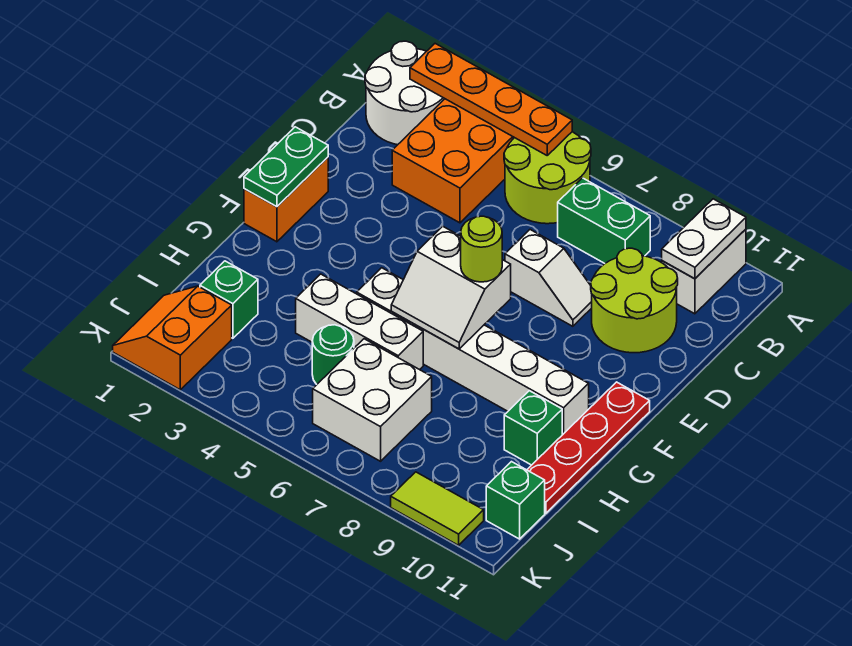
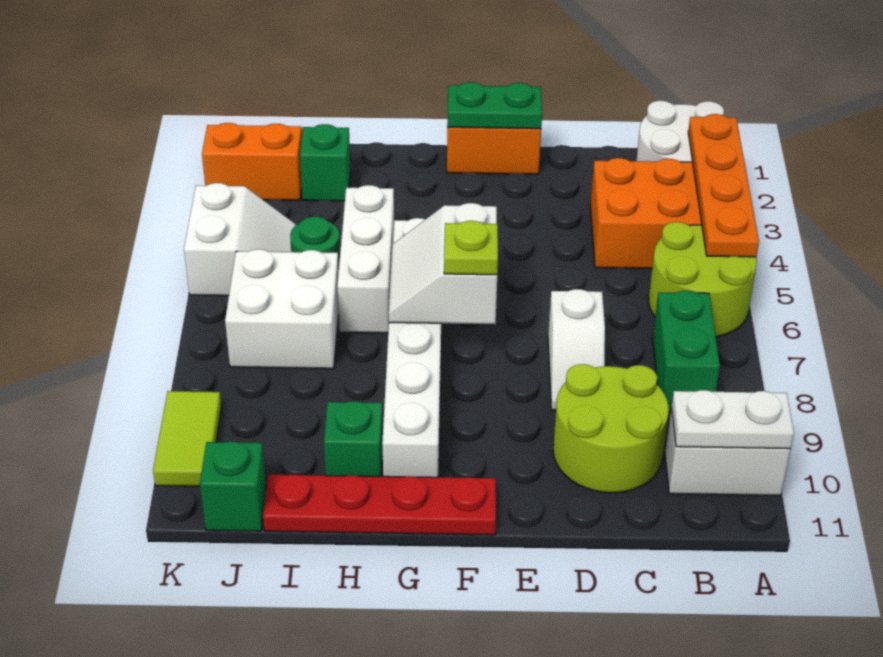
lime 1x1 round brick [461,216,502,282] -> lime 1x1 plate [444,221,498,275]
none -> white 2x2 slope [184,183,296,296]

